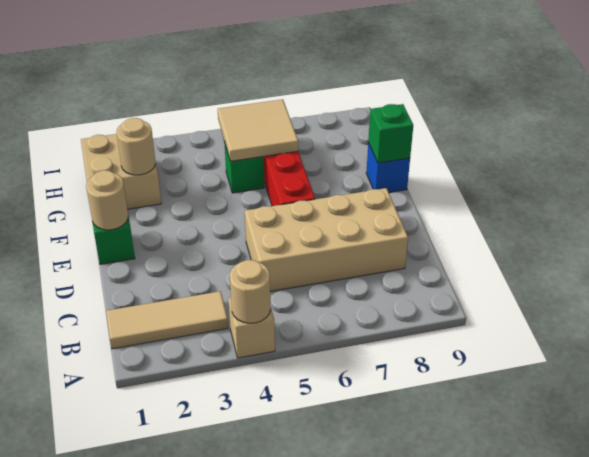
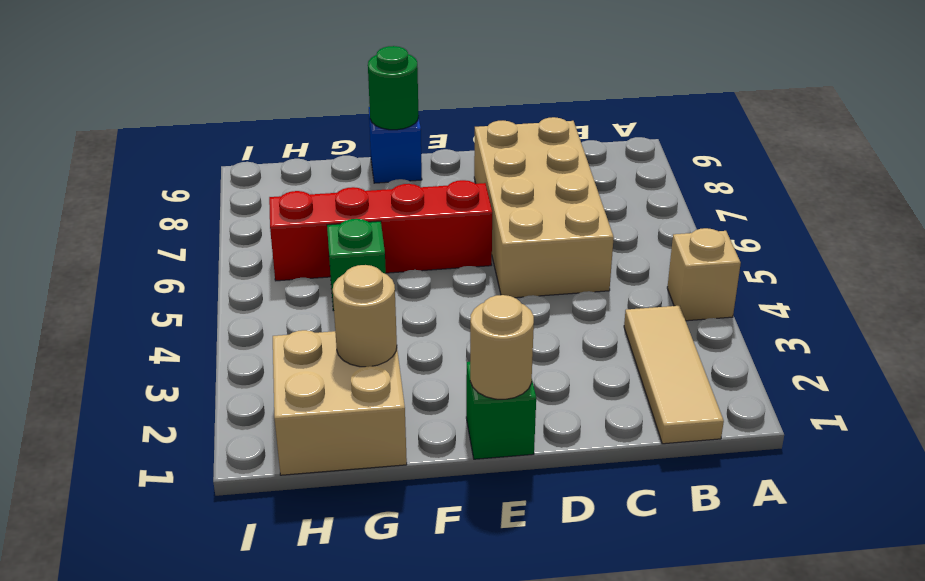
tan 1x1 round brick [230,260,271,323] -> none
green 1x1 brick [368,104,413,163] -> green 1x1 round brick [368,46,419,130]
tan 2x2 tile [218,99,298,161] -> none

